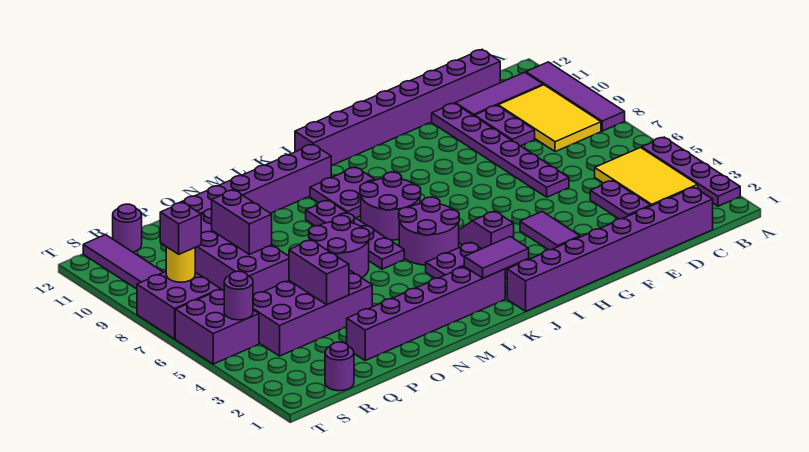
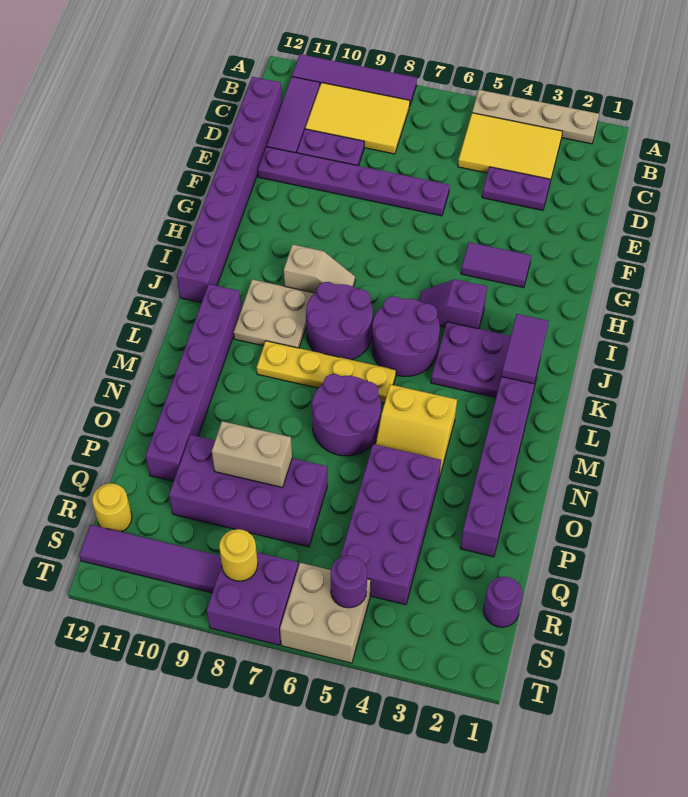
purple 1x4 plate [642,137,740,206] -> tan 1x4 plate [472,90,599,144]
purple 1x8 brick [507,187,713,311] -> none
none -> tan 1x2 slope [284,245,355,293]
purple 2x2 plate [310,167,375,218] -> tan 2x2 plate [233,279,314,348]
purple 1x4 plate [306,200,404,269] -> yellow 1x4 plate [257,341,396,403]
none -> yellow 2x2 slope [376,385,457,478]
purple 1x2 brick [289,240,349,305] -> none
purple 1x2 brick [212,190,272,254] -> tan 1x2 brick [212,421,292,487]
purple 1x1 round brick [113,204,142,252] -> yellow 1x1 round brick [92,483,132,532]
purple 2x2 brick [175,289,259,364] -> tan 2x2 brick [280,563,371,663]
purple 1x1 brick [160,202,201,254] -> none

